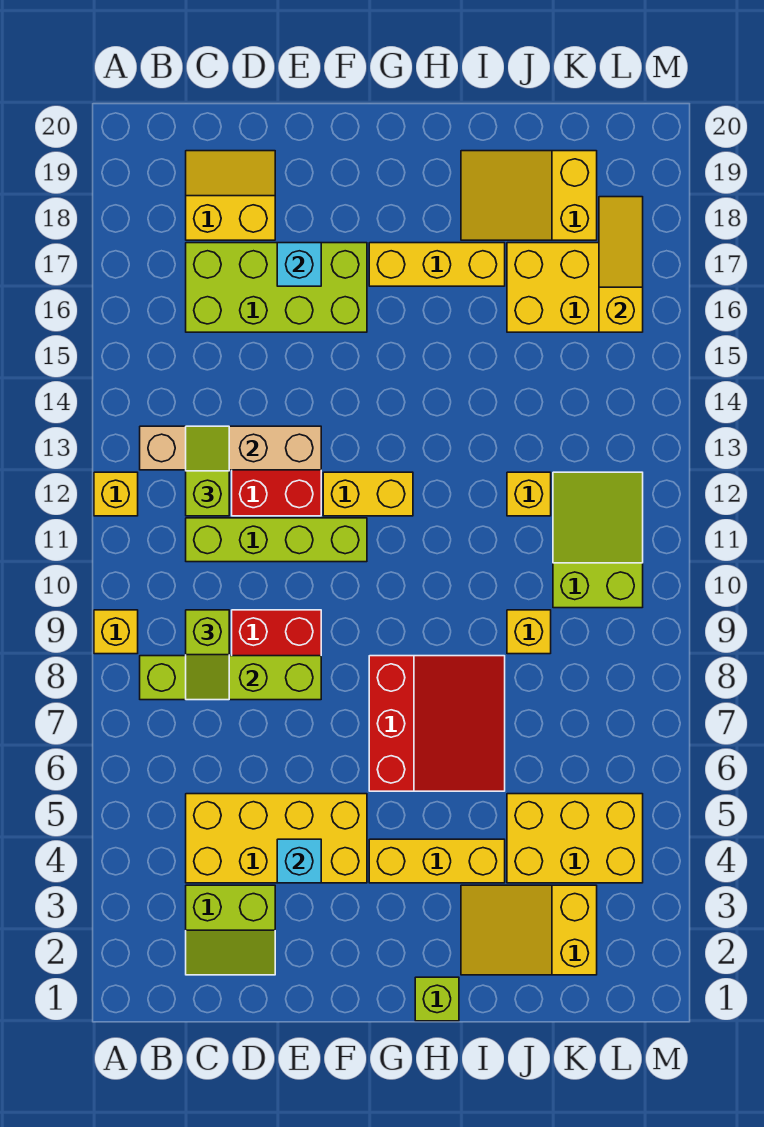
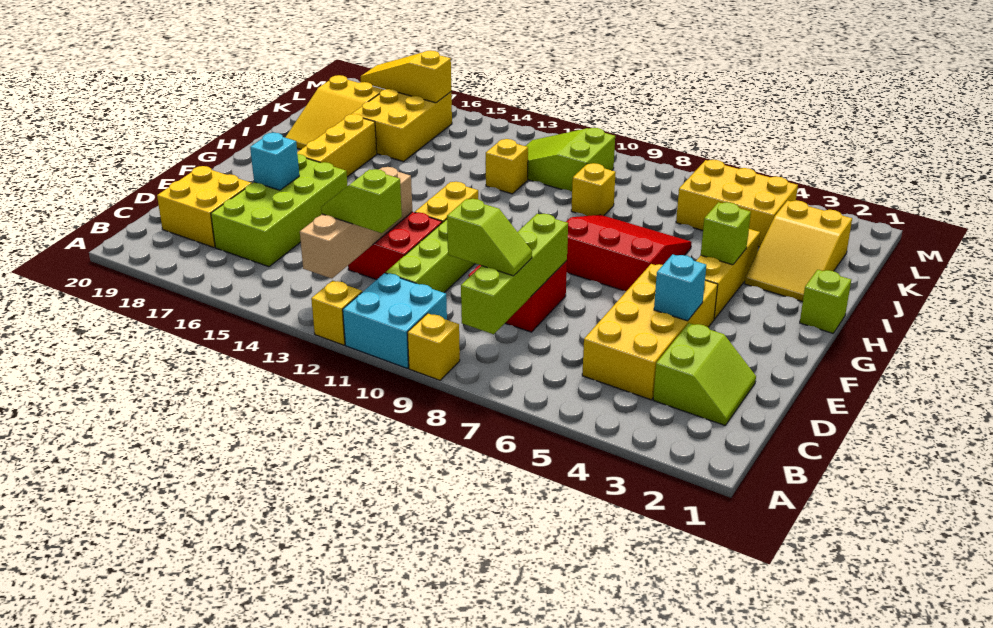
none -> cyan 2x2 brick [343,273,447,368]
yellow 2x2 slope [186,151,275,240] -> yellow 2x2 brick [157,166,252,247]
none -> lime 1x1 brick [701,202,751,265]
yellow 2x3 brick [507,794,643,883] -> yellow 2x3 brick turned to [676,160,798,247]

